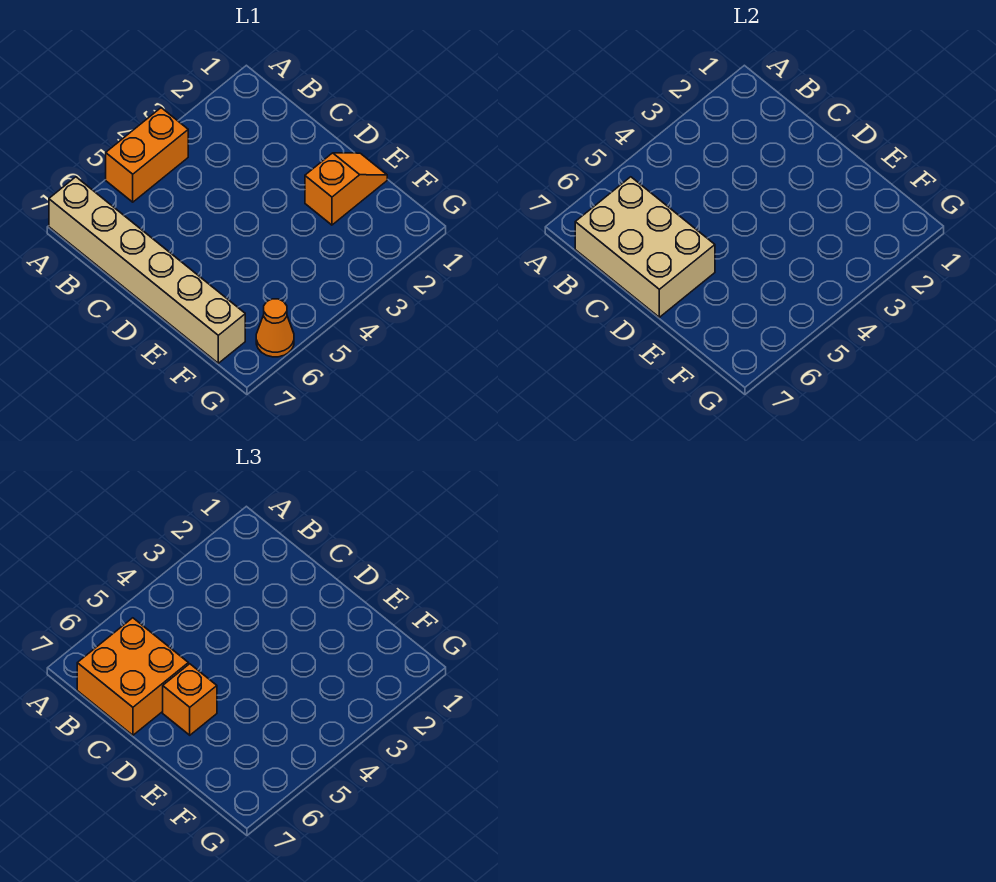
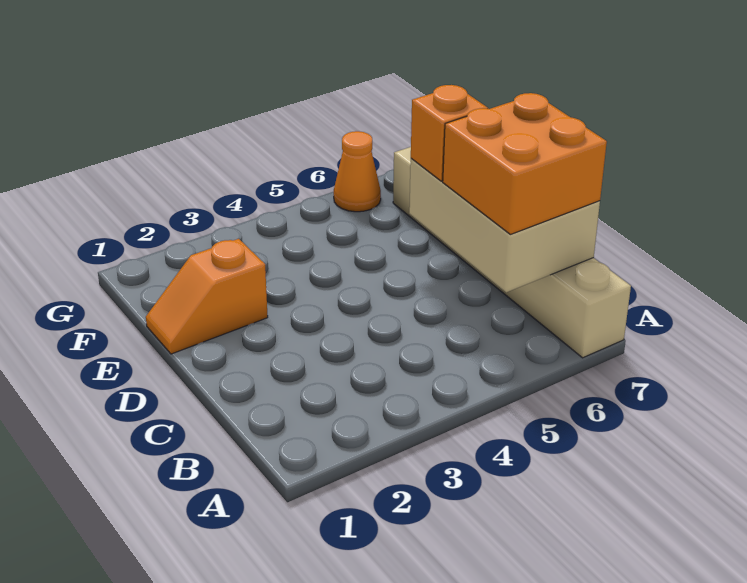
orange 1x2 brick [106,108,188,202] -> none

